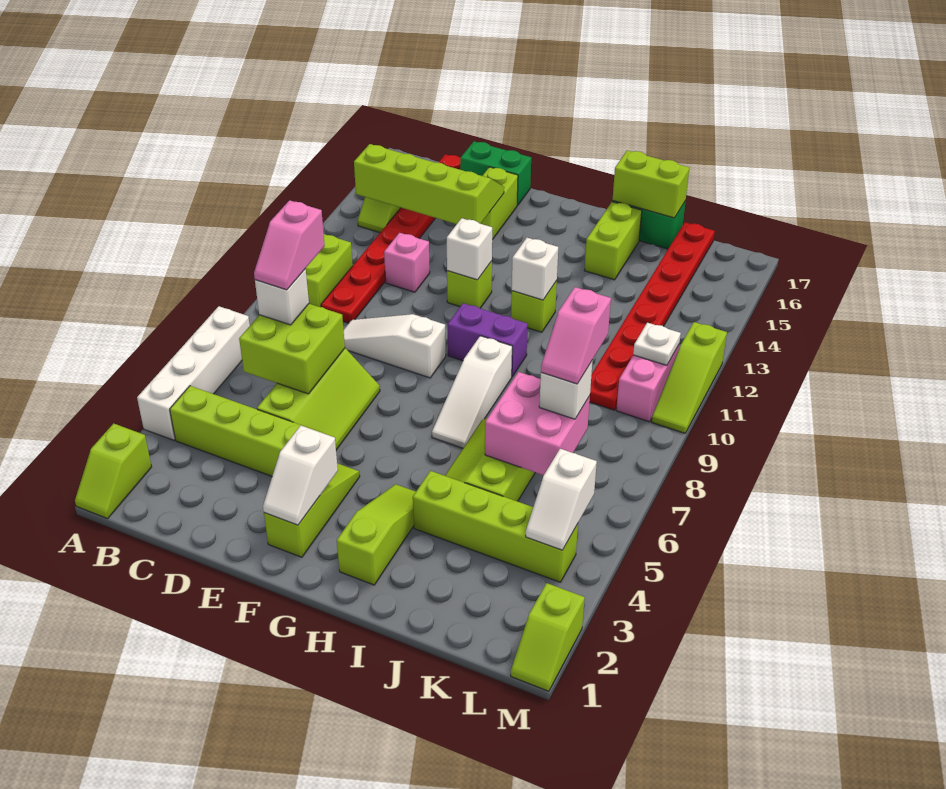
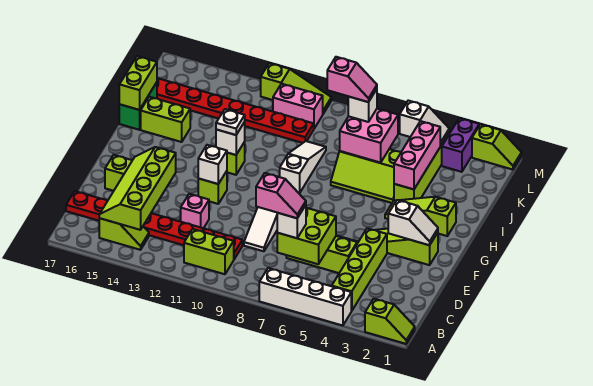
green 1x2 brick [460,141,531,205] -> none
purple 1x2 brick [448,303,528,377] -> purple 1x2 brick moved to [442,118,479,172]
white 1x3 slope [432,336,512,448] -> white 1x3 slope turned to [279,141,326,193]
none -> pink 1x3 brick [394,121,440,189]
white 1x1 plate [633,323,681,365] -> white 1x1 plate moved to [216,109,245,135]

